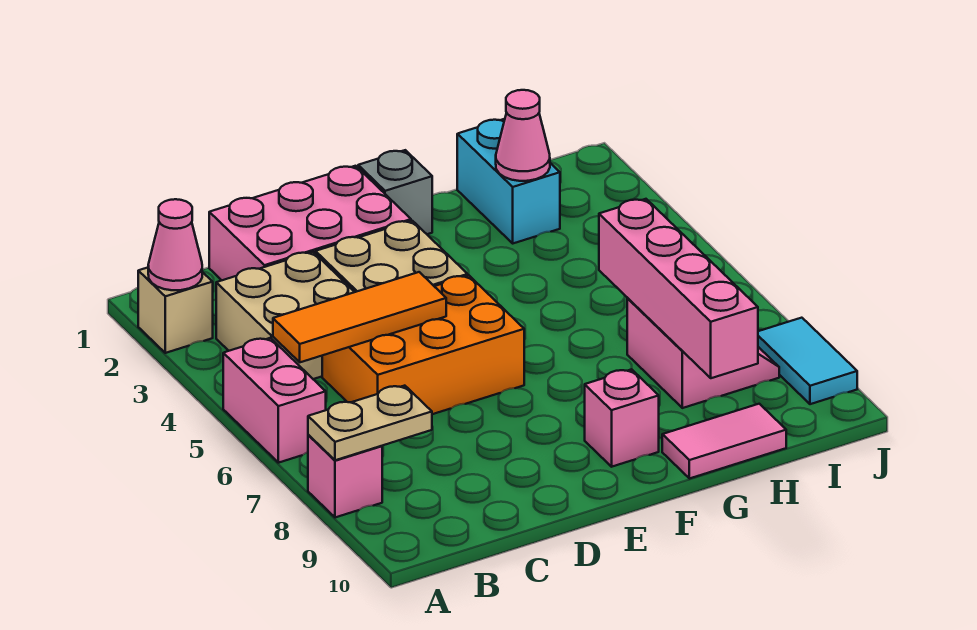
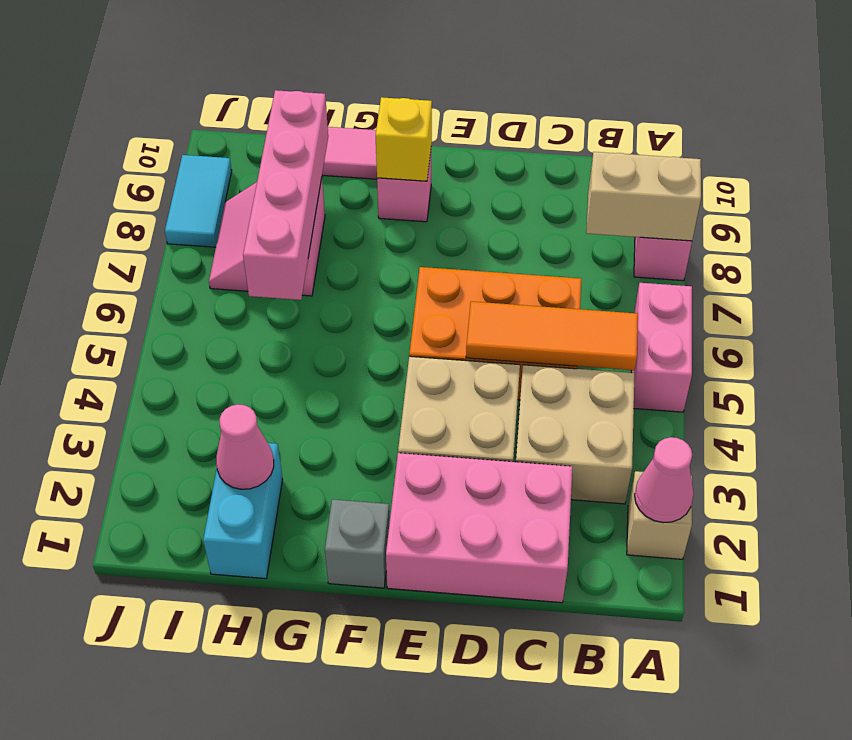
tan 1x2 plate [308,386,432,460] -> tan 1x2 brick [586,152,701,241]
none -> yellow 1x1 brick [376,97,432,181]

